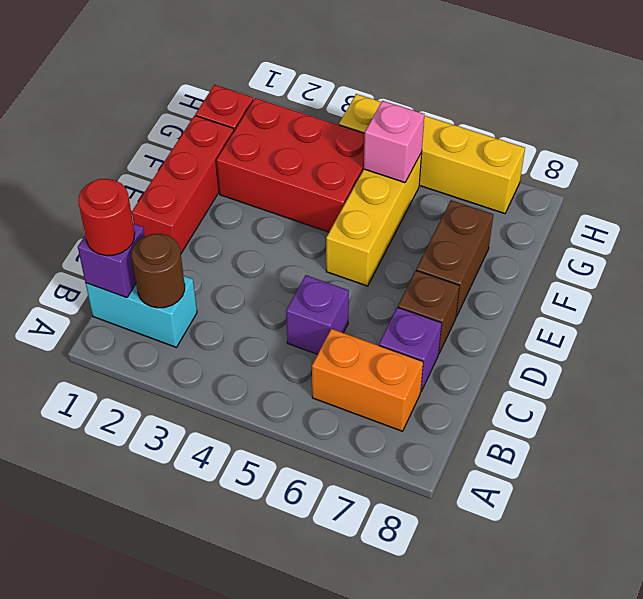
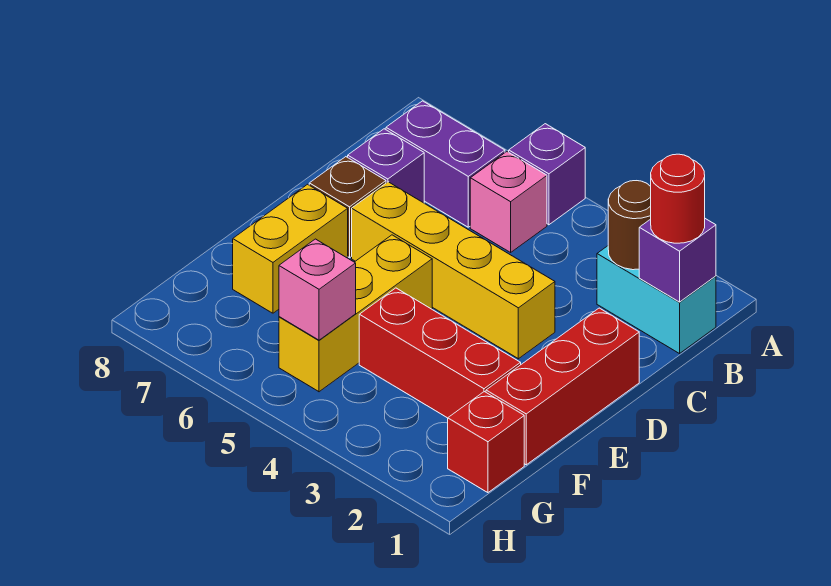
none -> pink 1x1 brick [470,152,547,252]
orange 1x2 brick [312,329,423,431] -> purple 1x2 brick [386,101,505,227]
purple 1x1 brick [286,275,349,354] -> purple 1x1 brick moved to [509,124,585,225]
brown 1x2 brick [416,200,493,317] -> yellow 1x2 brick [233,184,348,313]
red 2x3 brick [217,98,365,232] -> red 1x3 brick [359,288,521,418]
yellow 1x4 brick [339,94,525,214] -> yellow 1x4 brick moved to [352,182,555,359]

